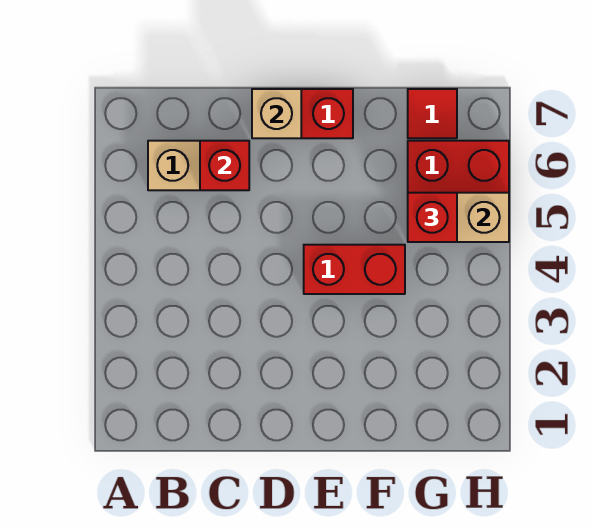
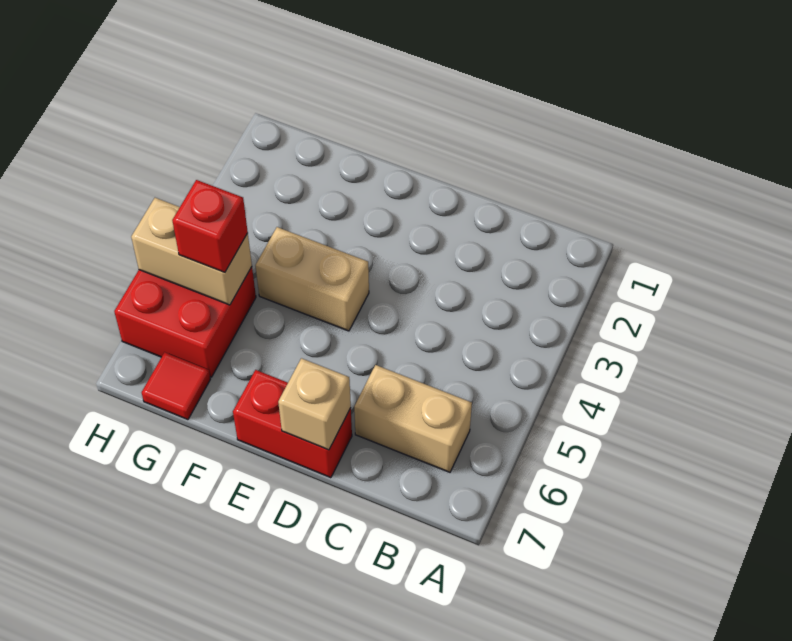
red 1x1 brick [200,141,249,190] -> none
red 1x2 brick [304,245,405,294] -> tan 1x2 brick [255,227,369,331]

